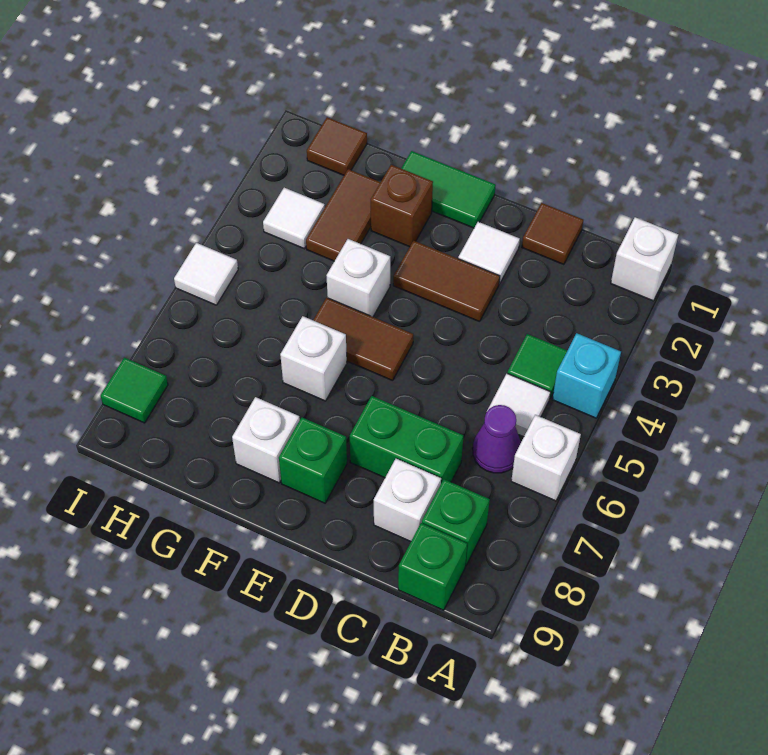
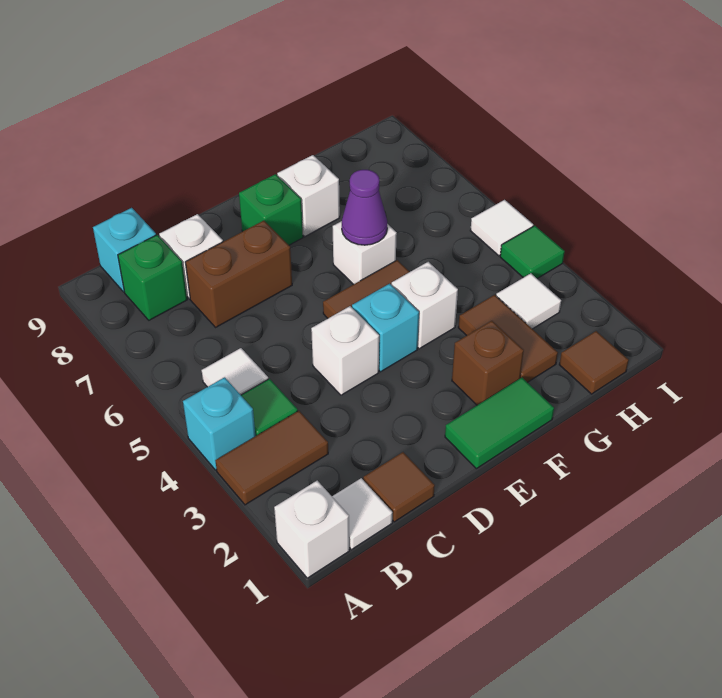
white 1x1 brick [511,415,581,501] -> white 1x1 brick moved to [311,306,379,395]
purple 1x1 cone [473,405,521,473] -> purple 1x1 cone moved to [342,170,387,245]
green 1x1 brick [398,523,467,610] -> cyan 1x1 brick [93,208,156,292]
green 1x2 brick [350,396,463,483] -> brown 1x2 brick [185,221,292,327]
white 1x1 tile [458,222,520,284] -> white 1x1 tile moved to [332,478,393,550]
brown 1x2 tile [393,241,500,322] -> brown 1x2 tile moved to [215,411,328,505]
none -> cyan 1x1 brick [352,284,419,372]
green 1x1 tile [101,358,168,423] -> green 1x1 tile moved to [500,226,565,279]

